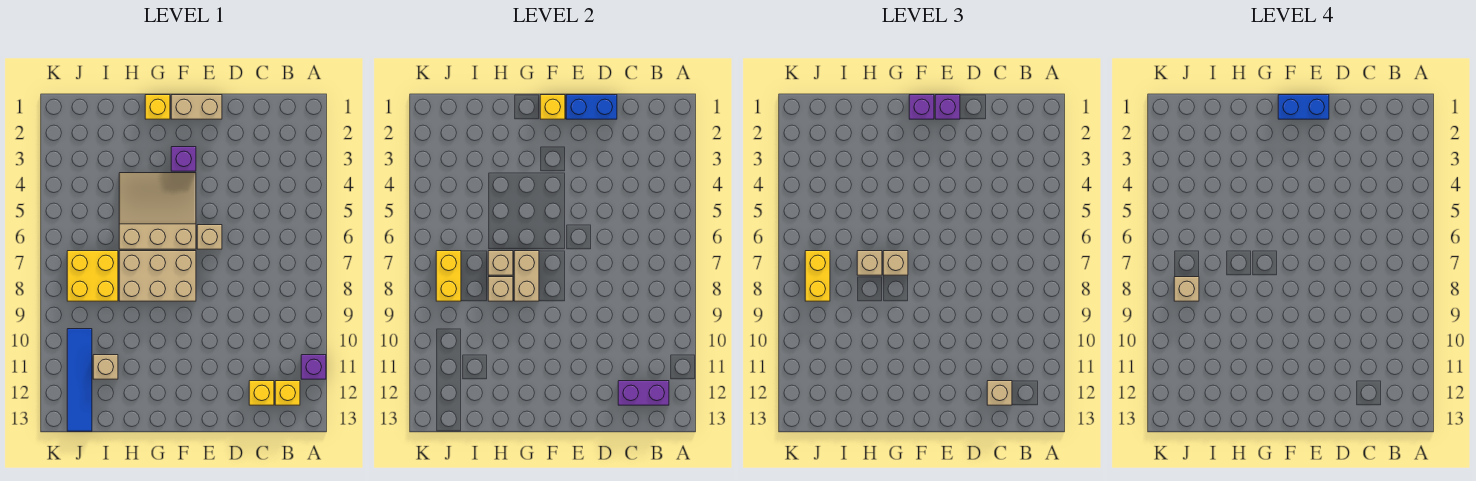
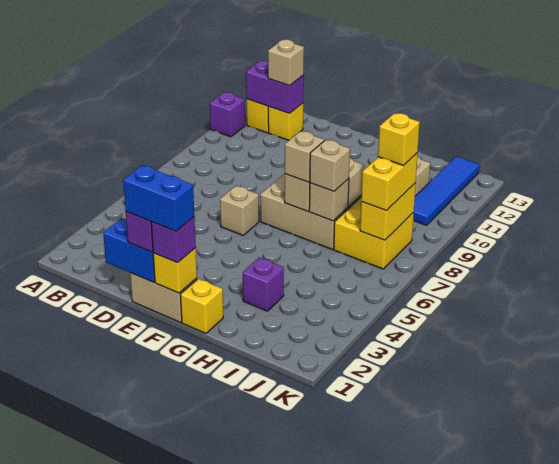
purple 1x1 brick [171,147,196,171] -> purple 1x1 brick moved to [243,258,284,311]
tan 3x3 slope [119,173,196,249] -> none
tan 1x1 brick [1174,277,1199,301] -> yellow 1x1 brick [378,113,420,166]

